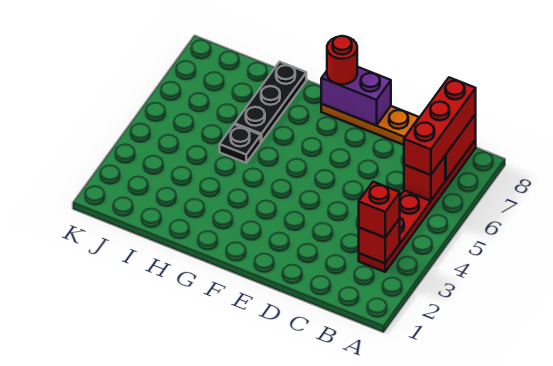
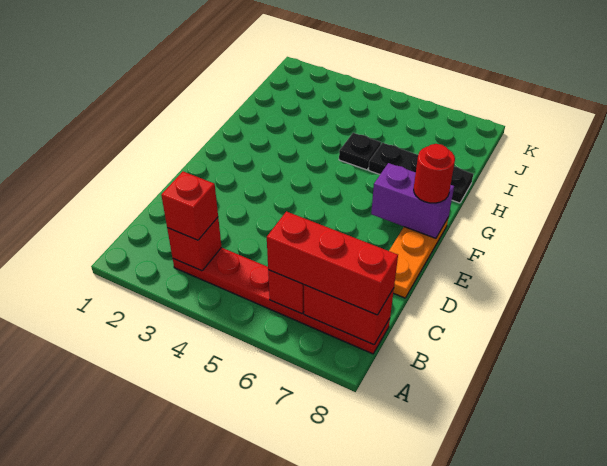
purple 1x2 brick [321,67,391,126] -> purple 1x2 brick turned to [371,163,454,238]

